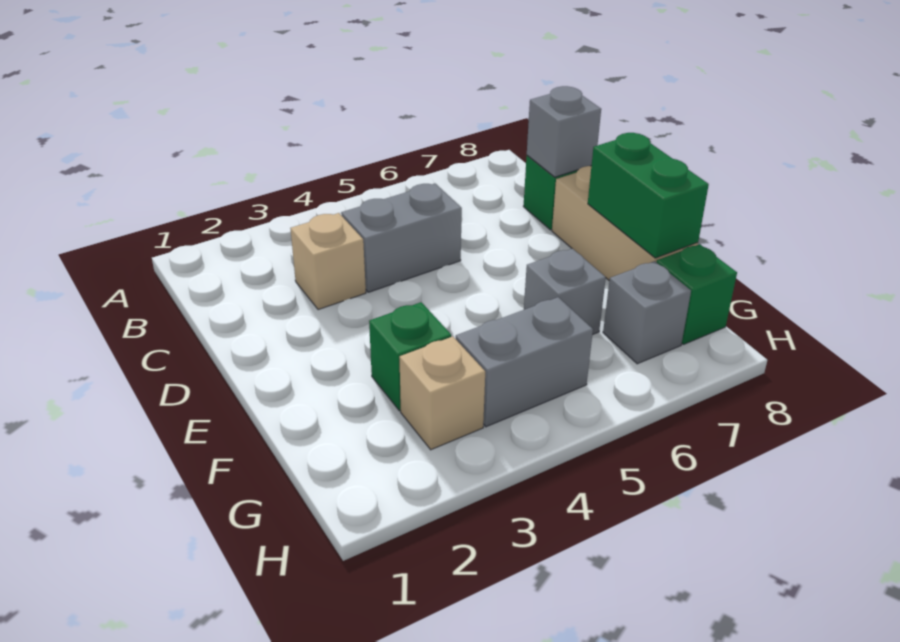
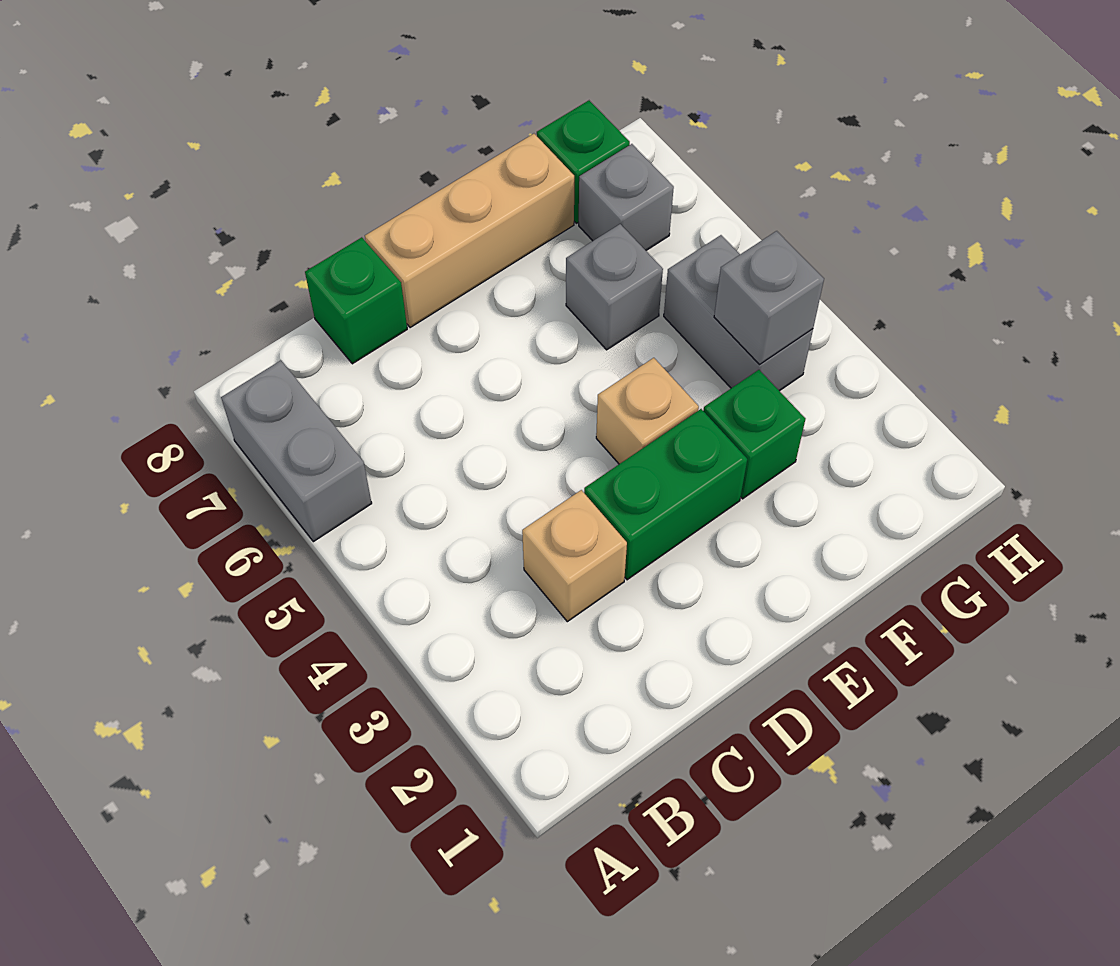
grey 1x2 brick [341,184,462,292] -> grey 1x2 brick moved to [221,361,372,542]
grey 1x1 brick [527,86,601,177] -> grey 1x1 brick moved to [714,231,824,364]
green 1x2 brick [588,133,709,258] -> green 1x2 brick moved to [584,409,747,580]
tan 1x1 brick [399,336,485,450] -> tan 1x1 brick moved to [596,358,699,464]

